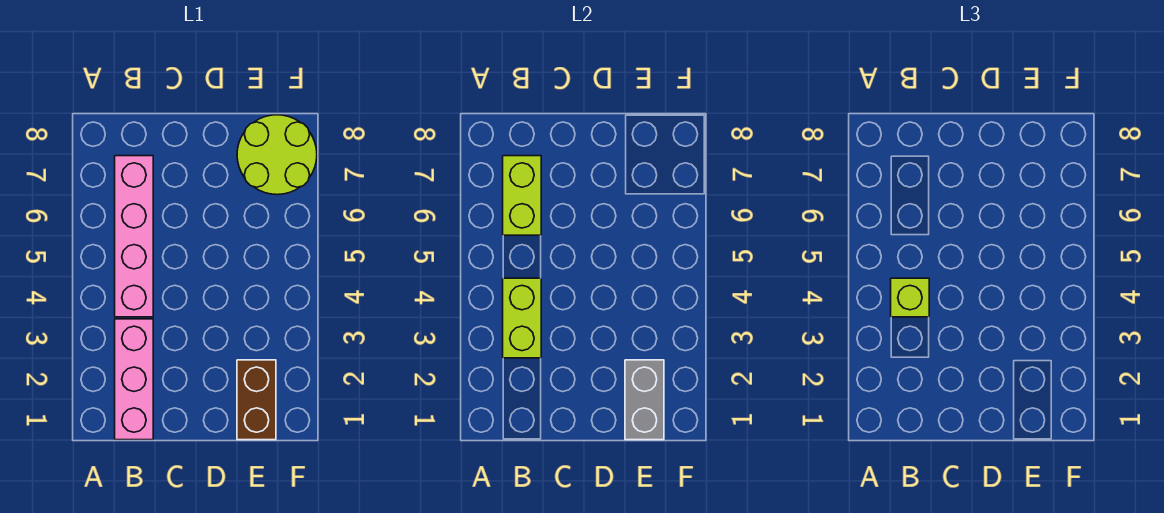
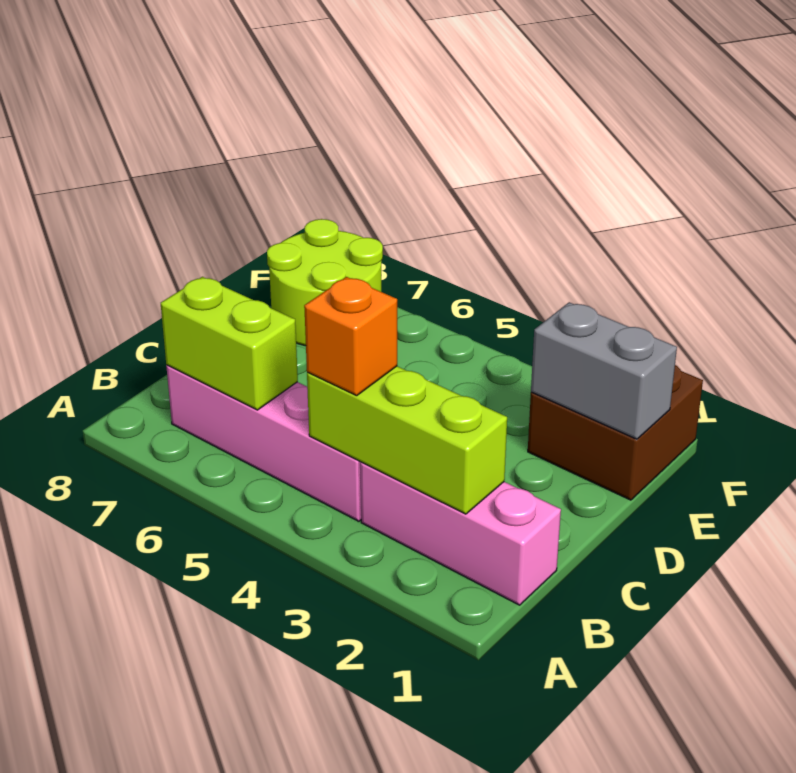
lime 1x2 brick [503,278,541,358] -> lime 1x3 brick [307,366,507,514]
lime 1x1 brick [891,278,929,317] -> orange 1x1 brick [304,277,397,396]
brown 1x2 brick [237,360,276,440] -> brown 2x2 brick [528,365,703,500]

